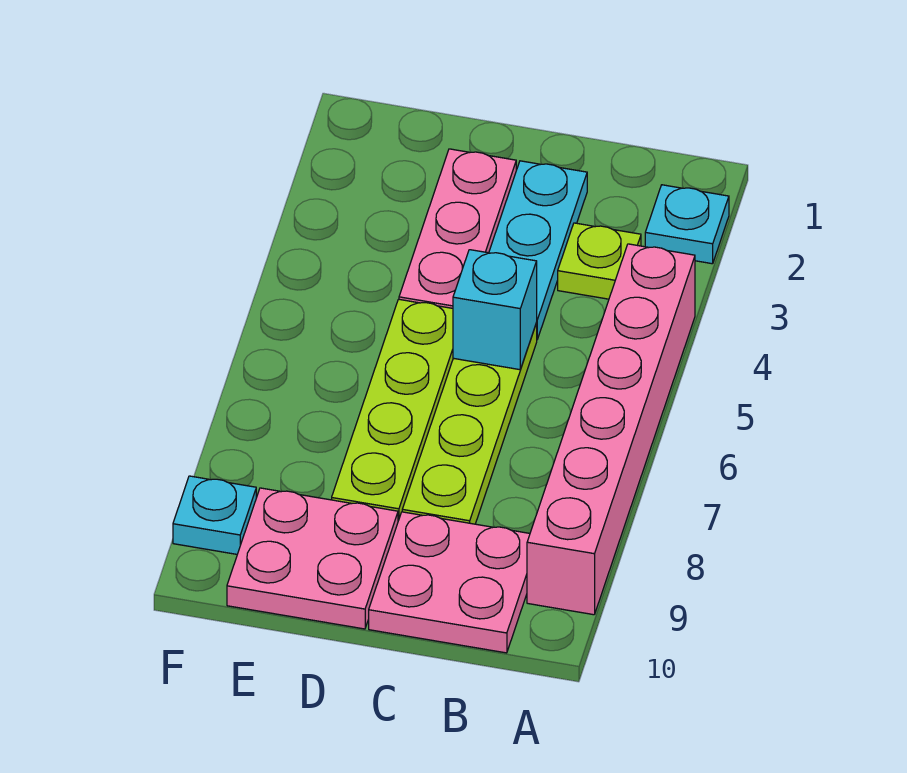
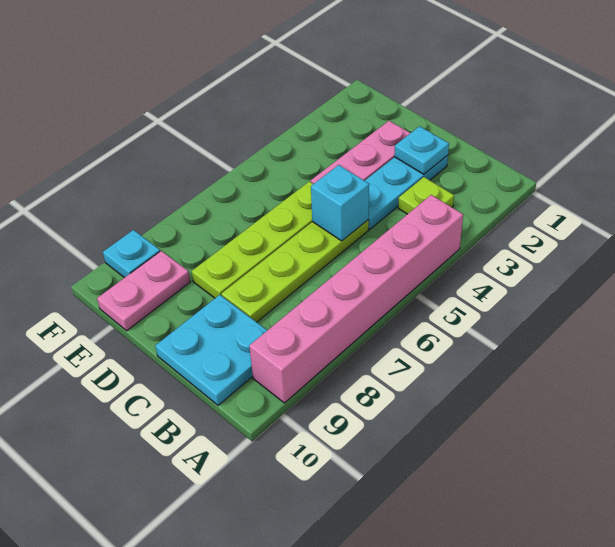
cyan 1x1 plate [645,185,729,264] -> cyan 1x1 plate moved to [394,126,449,174]
pink 2x2 plate [369,512,530,653] -> cyan 2x2 plate [155,295,267,405]
pink 2x2 plate [227,488,398,629] -> pink 1x2 plate [97,251,190,331]

